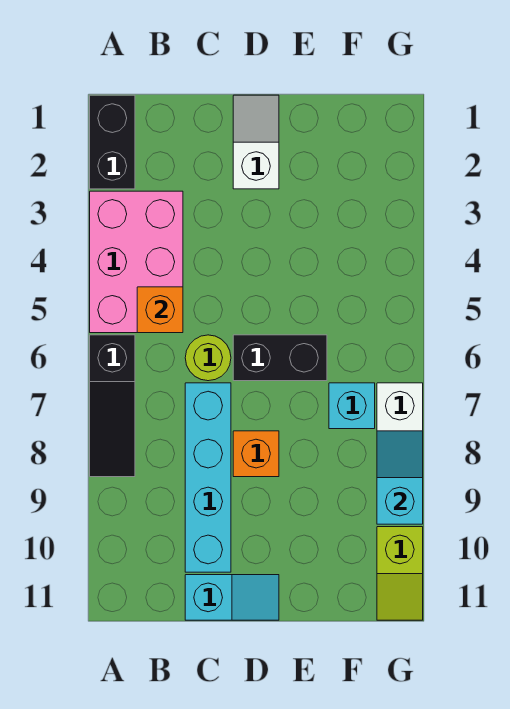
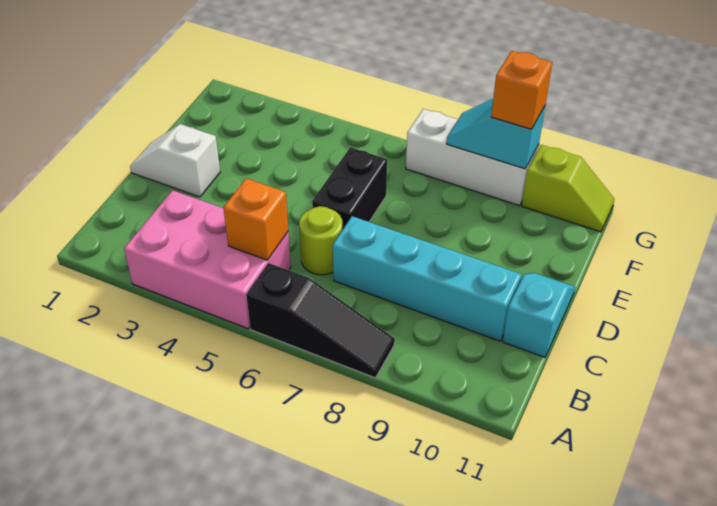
black 1x2 brick [90,95,135,189] -> none
orange 1x1 brick [233,431,279,477] -> orange 1x1 brick moved to [491,51,552,129]
cyan 1x1 brick [329,383,375,429] -> none

